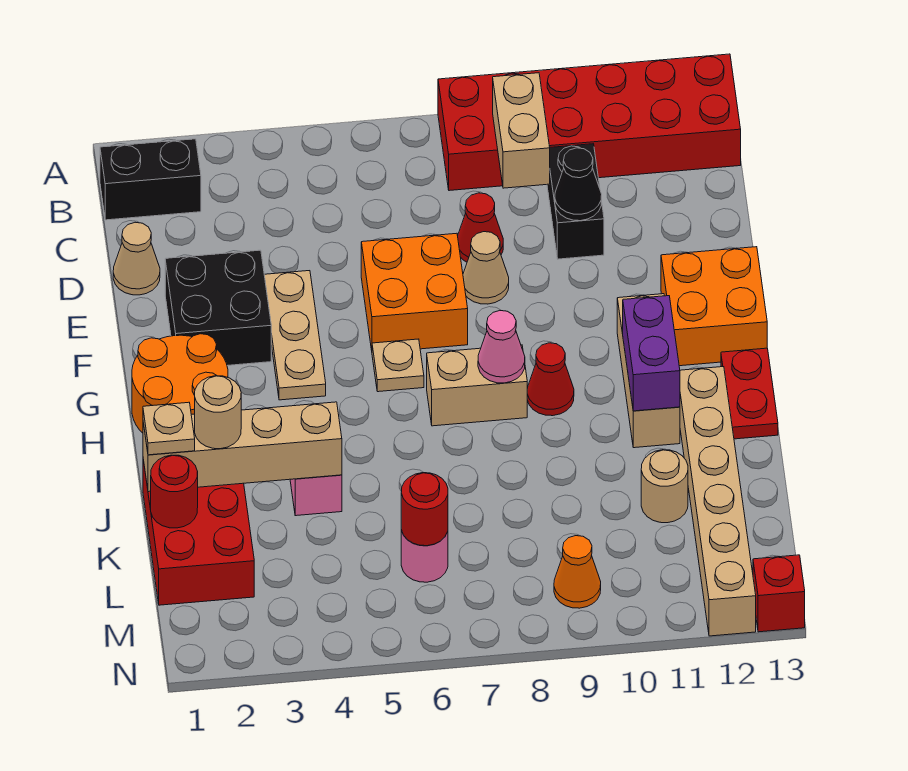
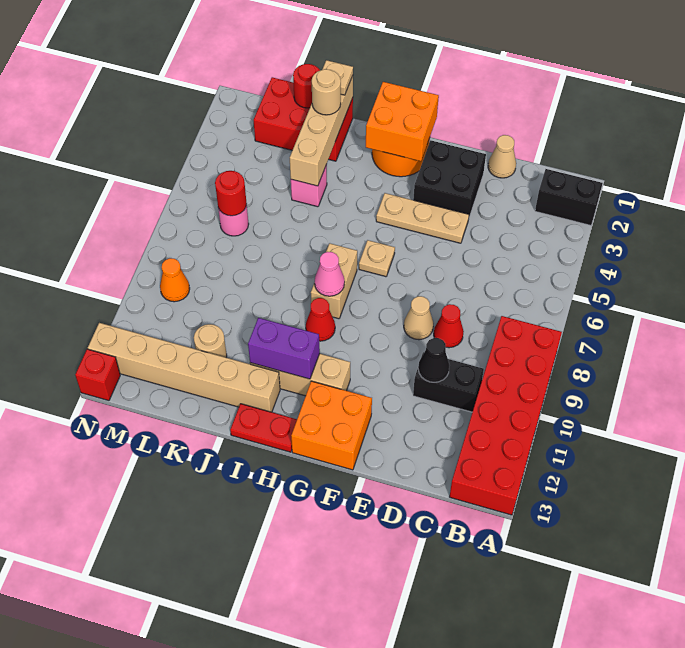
black 1x2 brick [100,139,201,220] -> black 1x2 brick turned to [535,169,603,225]
tan 1x2 brick [493,73,550,188] -> none
orange 2x2 brick [361,233,468,350] -> orange 2x2 brick moved to [366,82,439,161]

